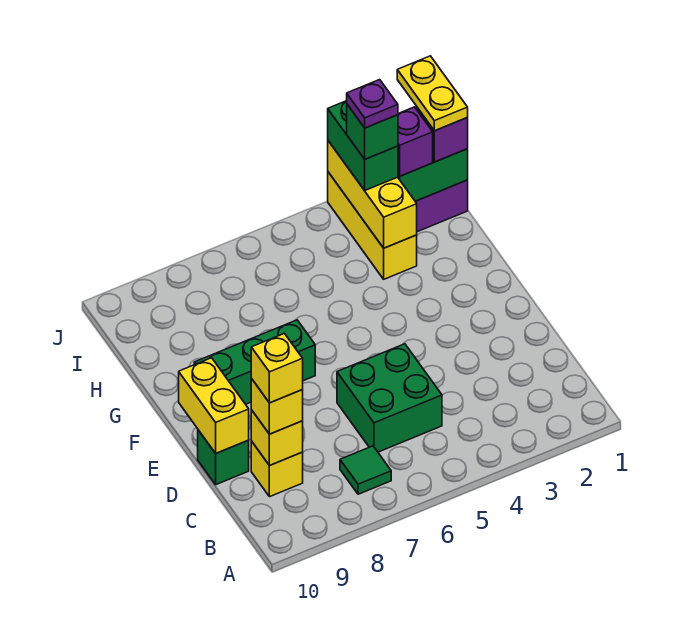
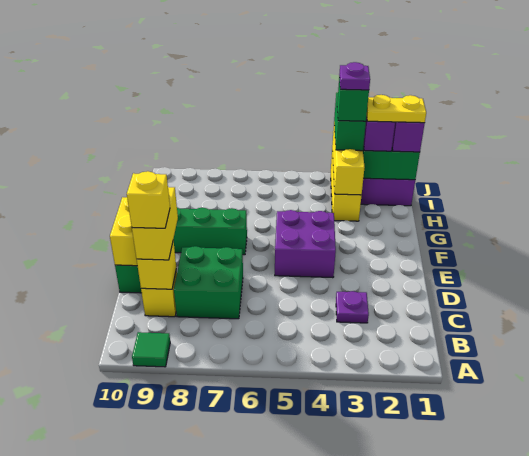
green 1x1 tile [340,446,391,494] -> green 1x1 tile moved to [132,332,170,367]
none -> purple 1x1 plate [336,291,369,323]
green 2x2 brick [337,344,442,452] -> green 2x2 brick moved to [174,246,243,319]
yellow 1x1 brick [251,379,303,434] -> yellow 1x2 brick [132,187,178,260]
none -> purple 2x2 brick [275,210,336,278]
yellow 1x2 plate [397,56,468,131] -> yellow 1x2 plate turned to [367,95,426,123]

